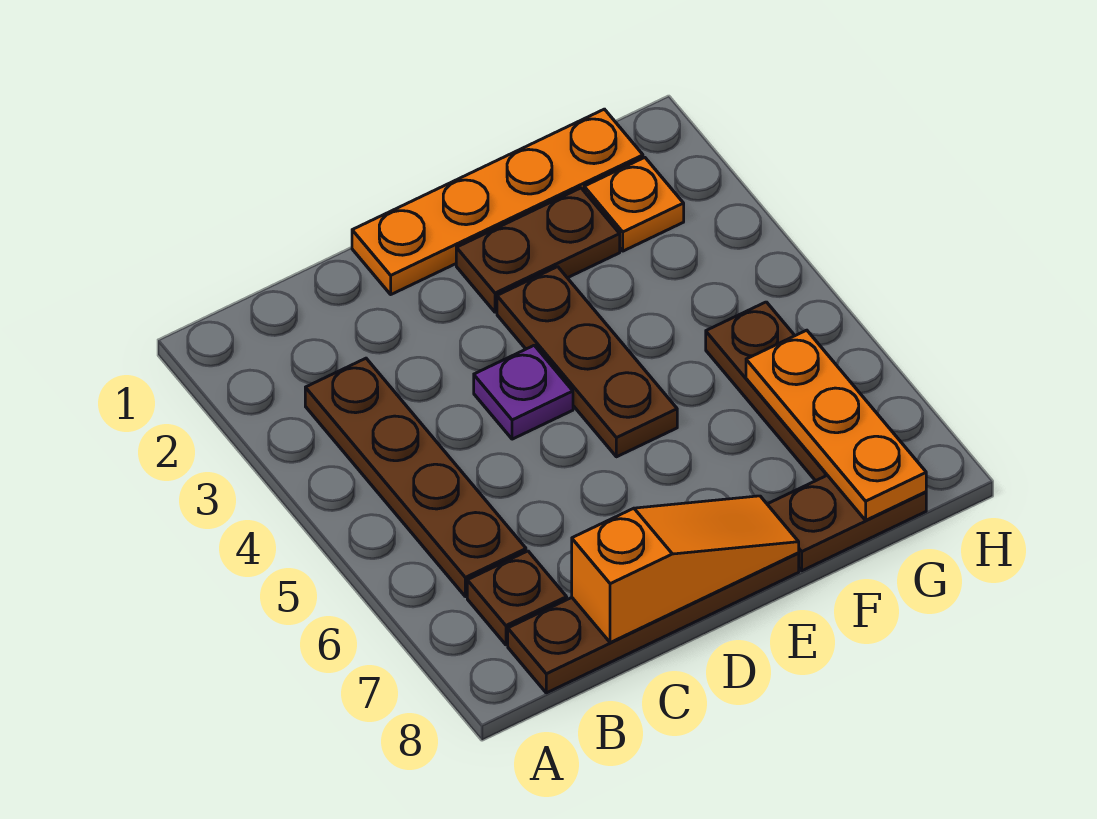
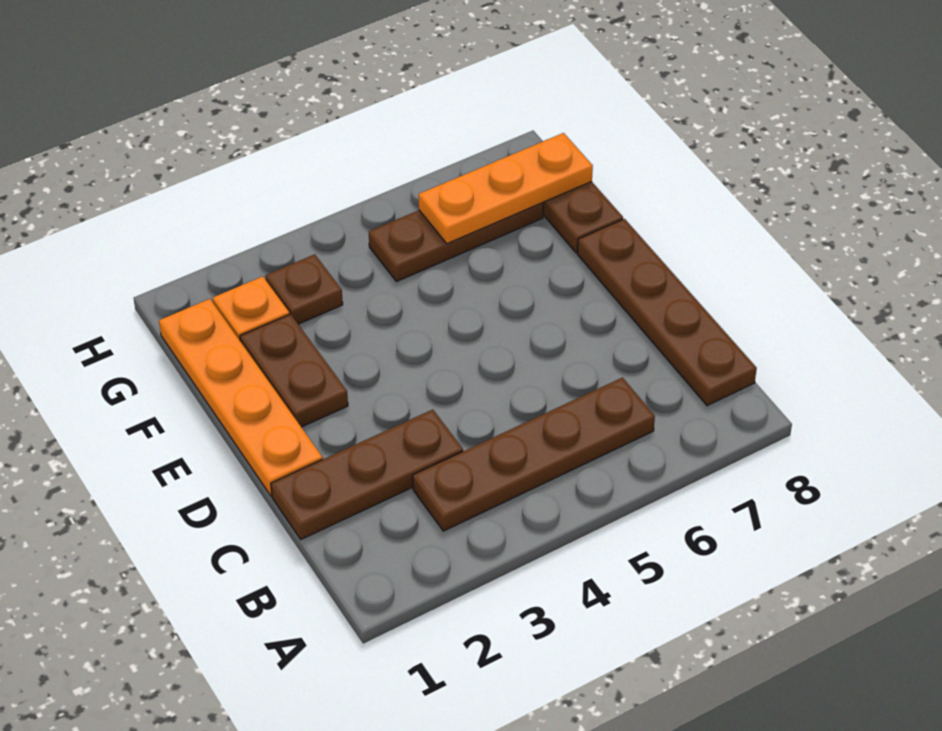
brown 1x1 plate [467,551,567,645] -> brown 1x1 plate moved to [265,254,343,324]
orange 1x3 slope [572,496,799,643] -> none
purple 1x1 plate [474,345,573,439] -> none
brown 1x3 plate [497,267,677,457] -> brown 1x3 plate moved to [271,409,463,539]

